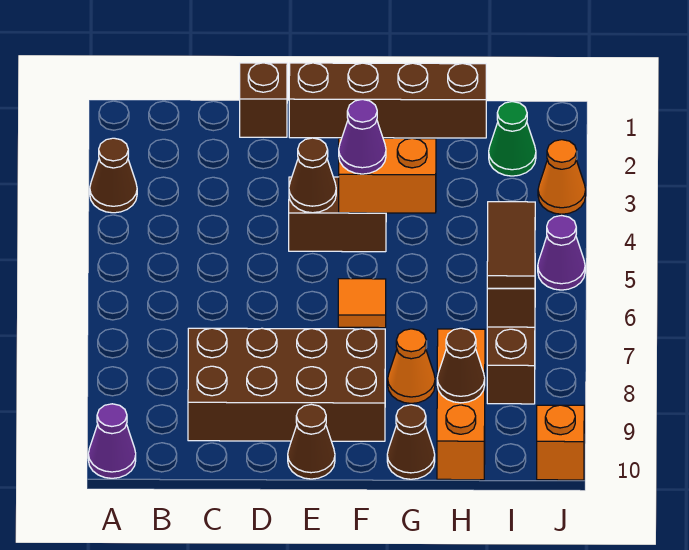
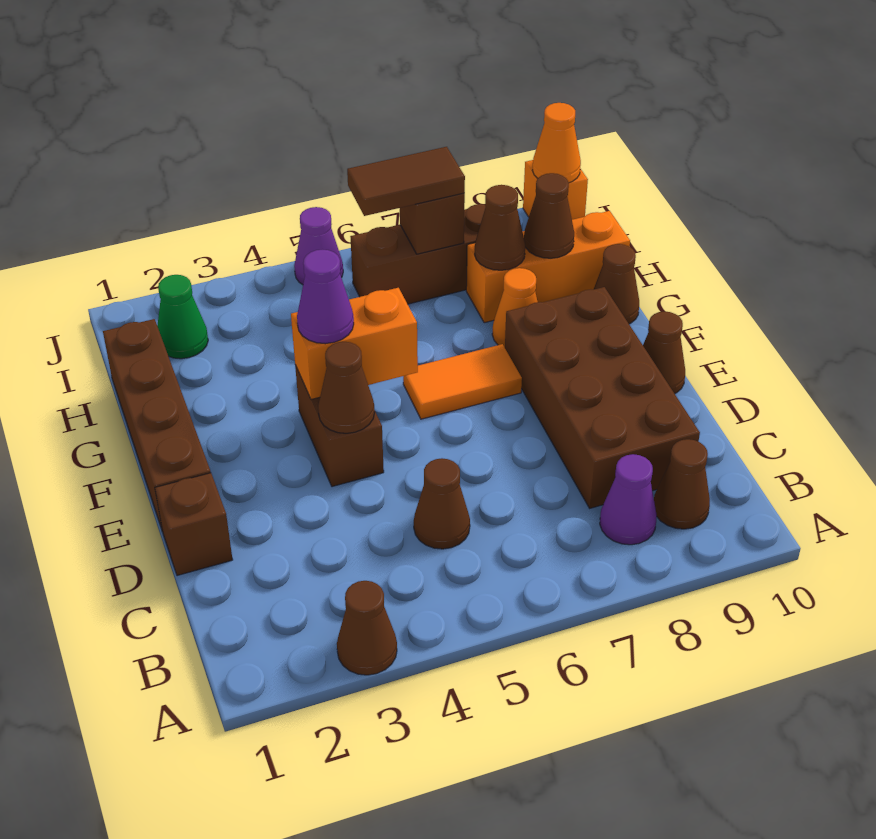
purple 1x1 cone [88,404,136,478] -> purple 1x1 cone moved to [600,454,657,545]
none -> brown 1x1 cone [654,439,710,529]
none -> brown 1x1 cone [414,458,470,549]
orange 1x2 brick [339,138,436,213] -> orange 1x2 brick turned to [291,288,418,399]
orange 1x1 tile [338,279,386,328] -> orange 1x2 tile [403,344,522,419]
none -> brown 1x1 cone [475,185,525,270]
orange 1x1 cone [538,140,586,214] -> orange 1x1 cone moved to [532,103,581,183]

